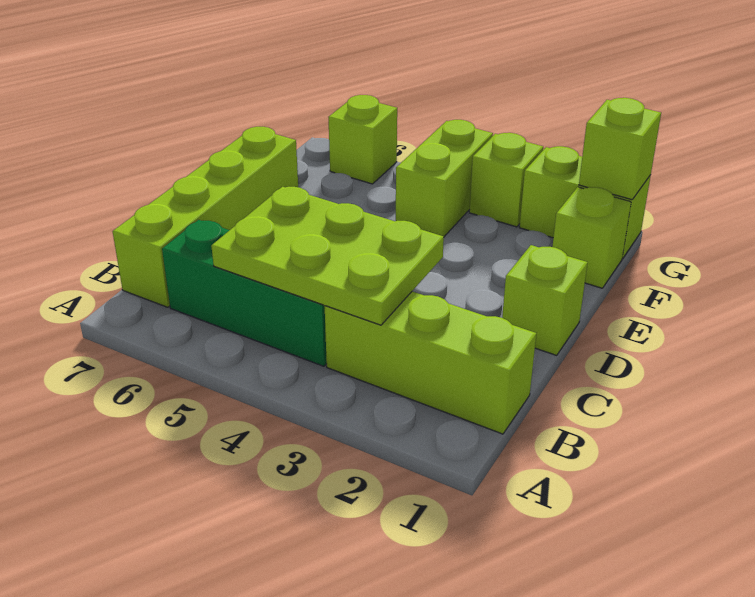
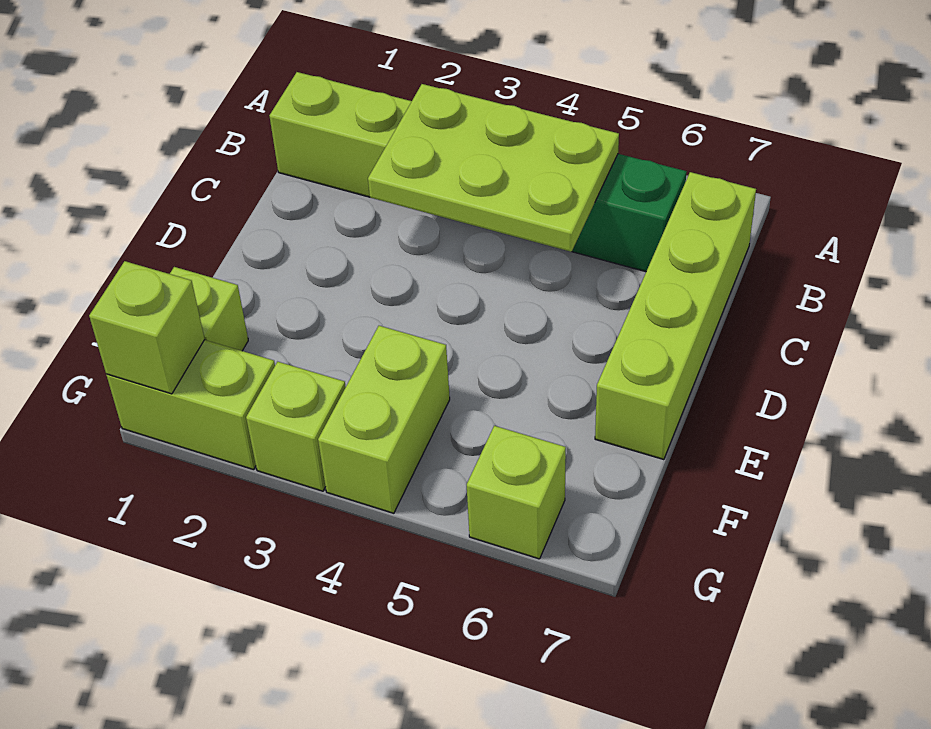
lime 1x1 brick [502,245,588,355] -> none

